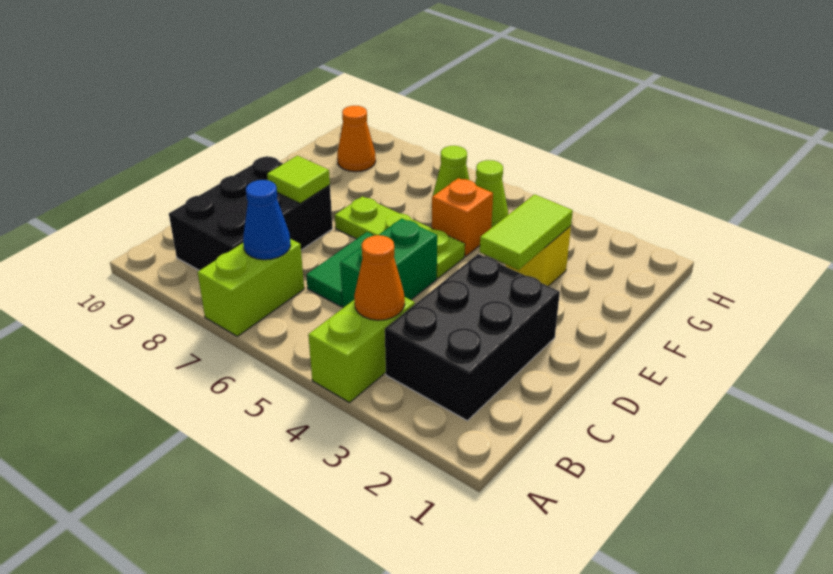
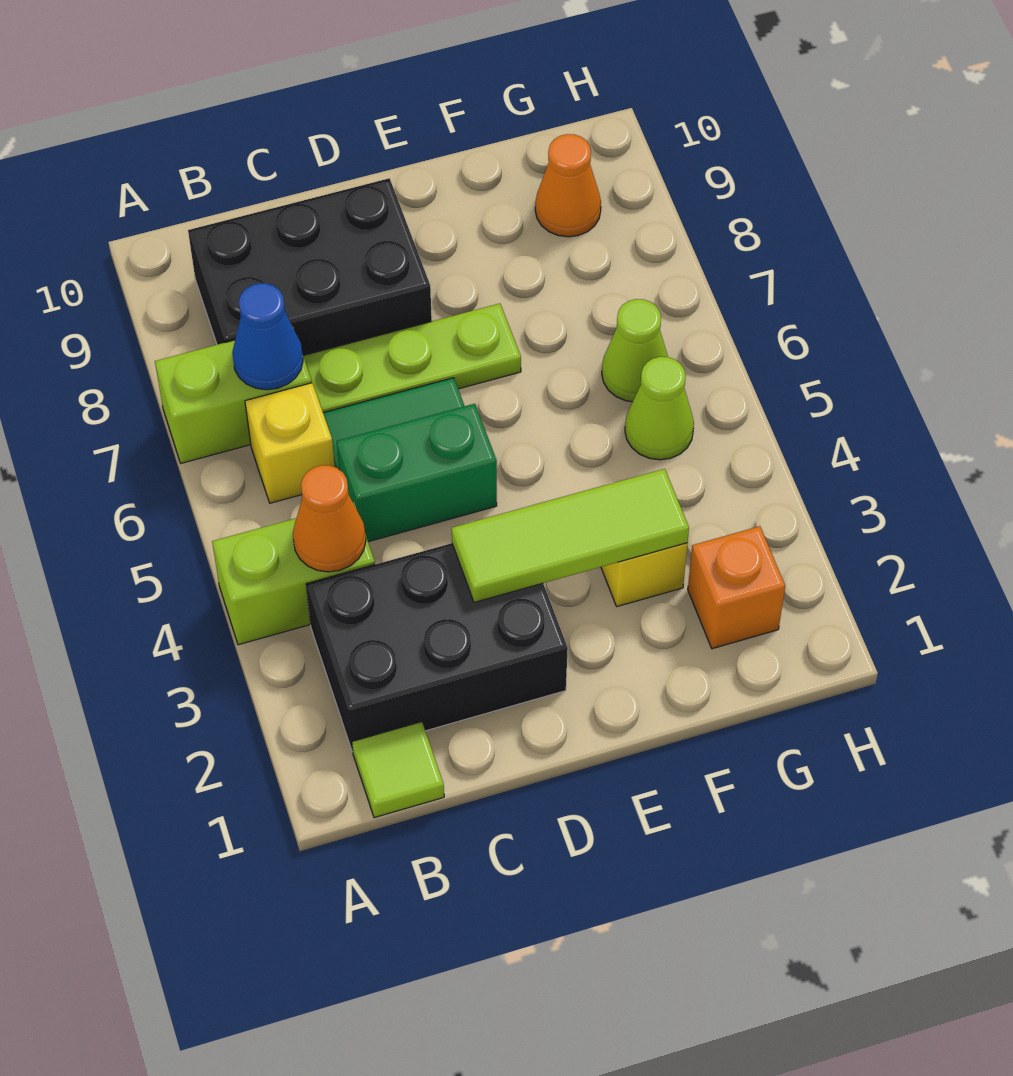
none -> yellow 1x1 brick [245,383,335,503]
lime 1x1 tile [267,156,330,204] -> lime 1x1 tile moved to [352,722,444,818]
lime 1x2 tile [480,194,573,270] -> lime 1x3 tile [452,469,689,602]
lime 1x3 plate [335,196,465,278] -> lime 1x3 plate turned to [303,304,521,413]
orange 1x1 brick [432,178,493,256] -> orange 1x1 brick moved to [688,526,785,649]

